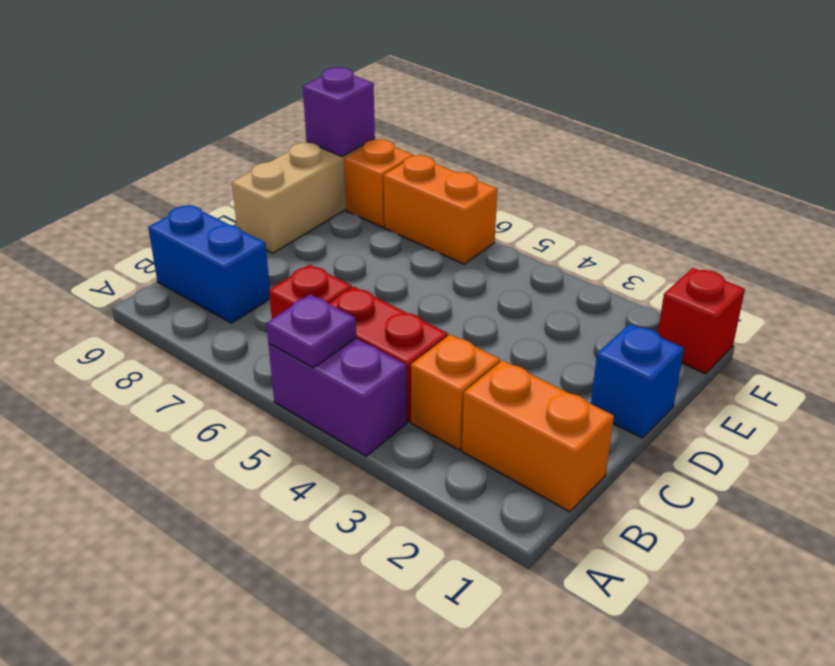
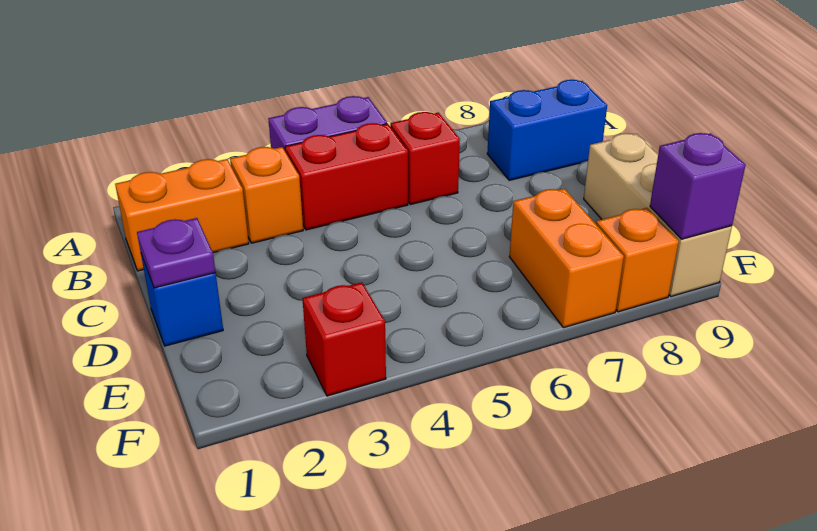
purple 1x1 plate [266,294,356,368] -> purple 1x1 plate moved to [137,218,216,288]
red 1x1 brick [658,268,745,374] -> red 1x1 brick moved to [302,282,386,396]
orange 1x2 brick [384,155,497,264] -> orange 1x2 brick turned to [509,189,624,328]

